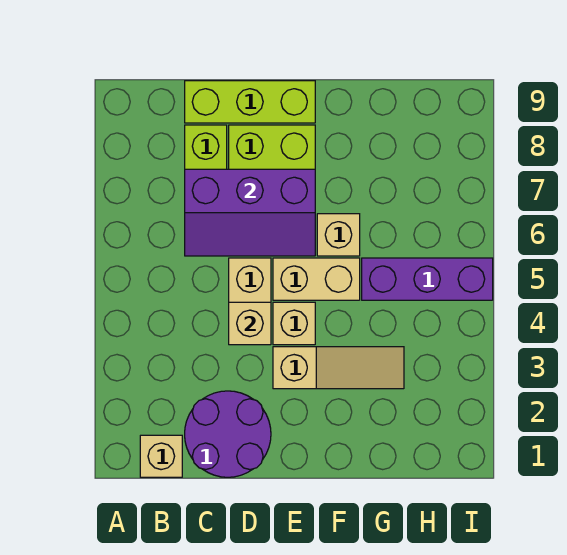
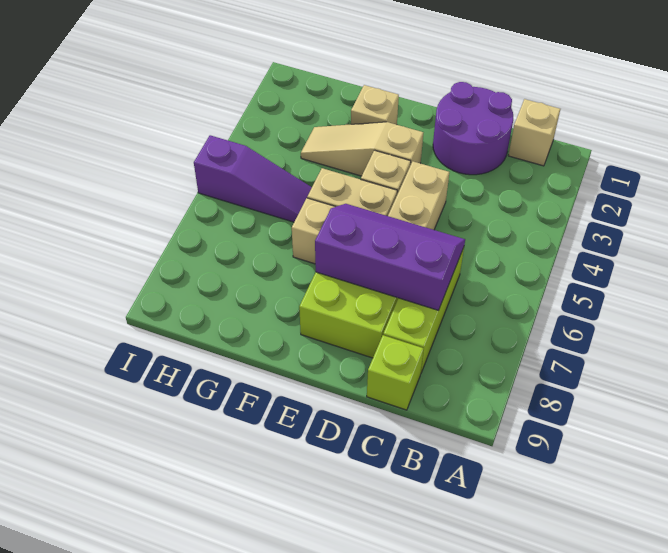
lime 1x3 brick [185,81,315,123] -> lime 1x1 brick [367,335,424,410]
tan 1x1 brick [229,302,271,345] -> tan 1x1 brick moved to [351,85,399,125]
purple 1x3 brick [362,258,493,300] -> purple 1x3 slope [194,135,312,222]

